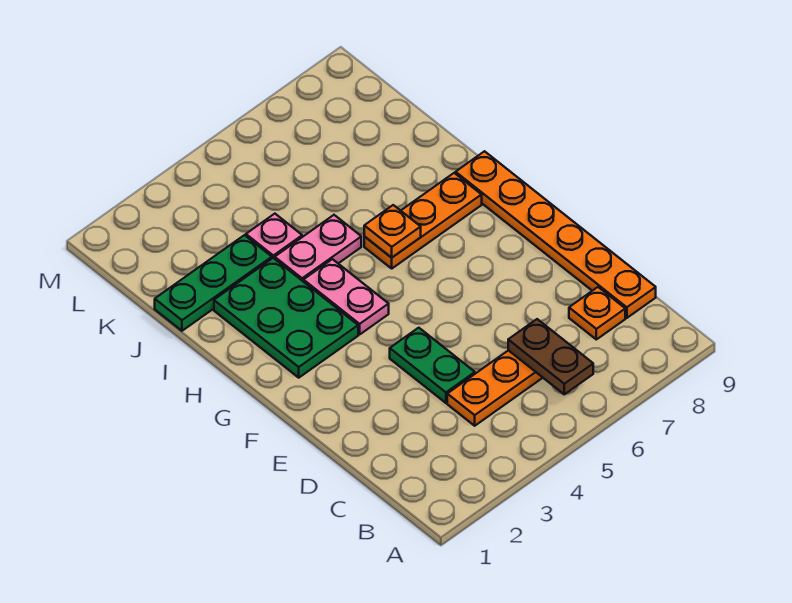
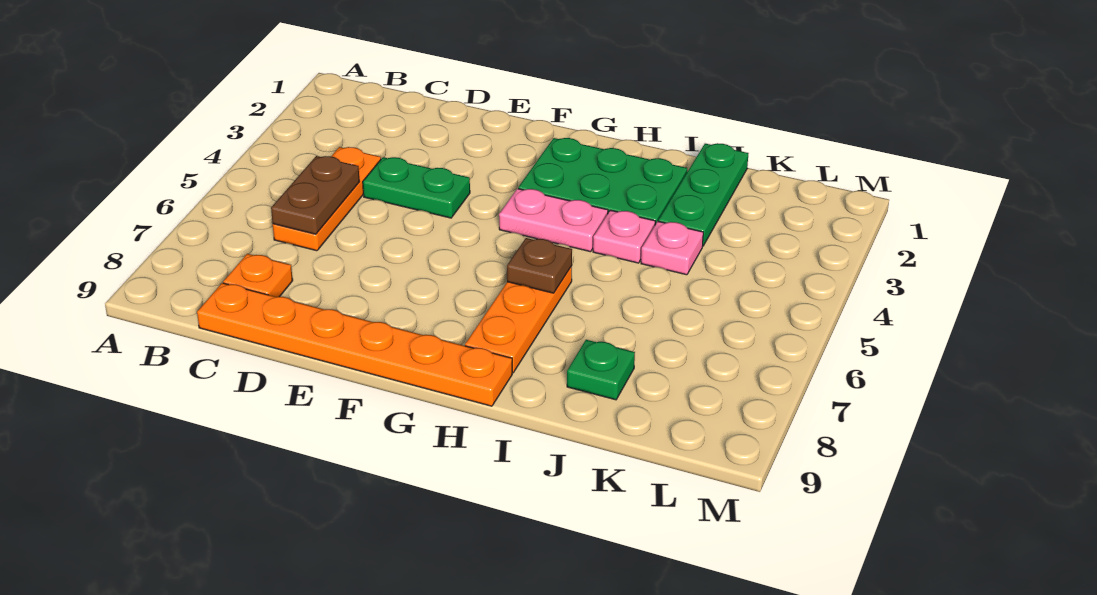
brown 1x2 plate [508,319,593,394] -> brown 1x2 plate turned to [271,156,359,234]
orange 1x1 plate [364,205,421,258] -> brown 1x1 plate [507,238,572,293]
pink 1x2 plate [275,215,361,281] -> pink 1x1 plate [593,210,655,263]
none -> green 1x1 plate [567,340,635,400]

